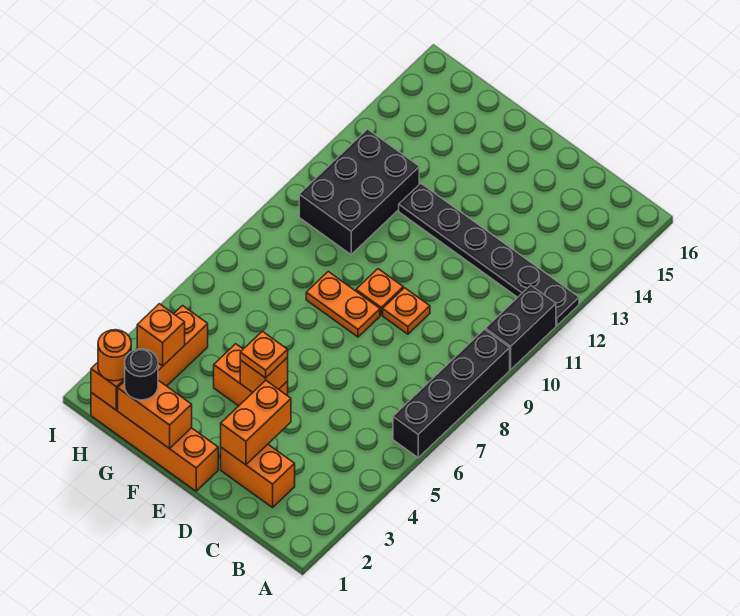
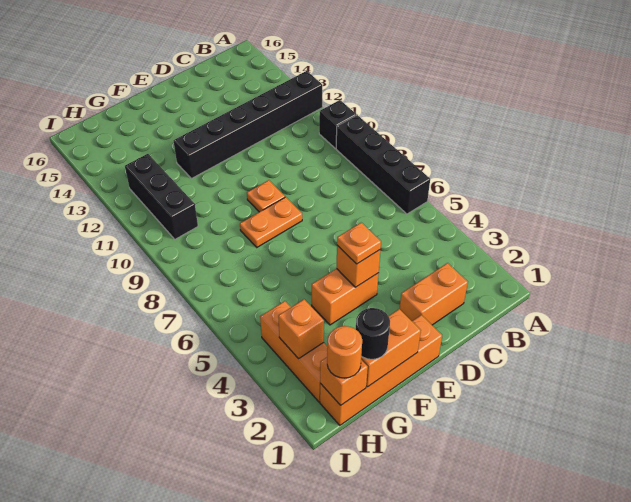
black 1x2 brick [485,285,556,370] -> black 1x1 brick [319,100,356,148]
black 1x6 plate [399,183,579,325] -> black 1x6 brick [174,71,322,179]
orange 1x2 brick [221,381,291,465] -> none
orange 1x1 plate [383,288,430,334] -> none
black 2x3 brick [299,129,419,255] -> black 1x3 brick [125,154,198,239]

